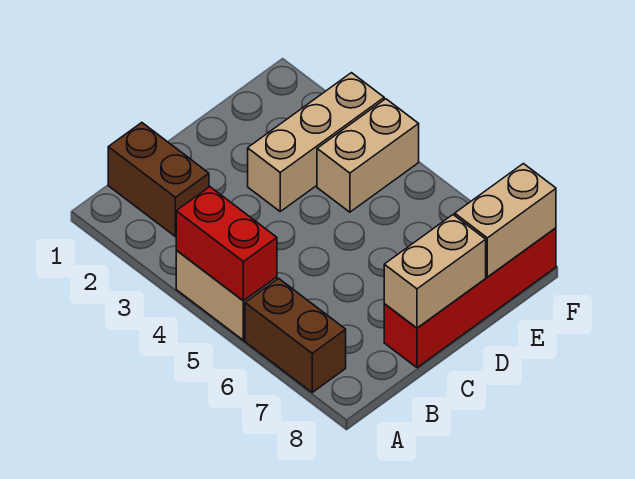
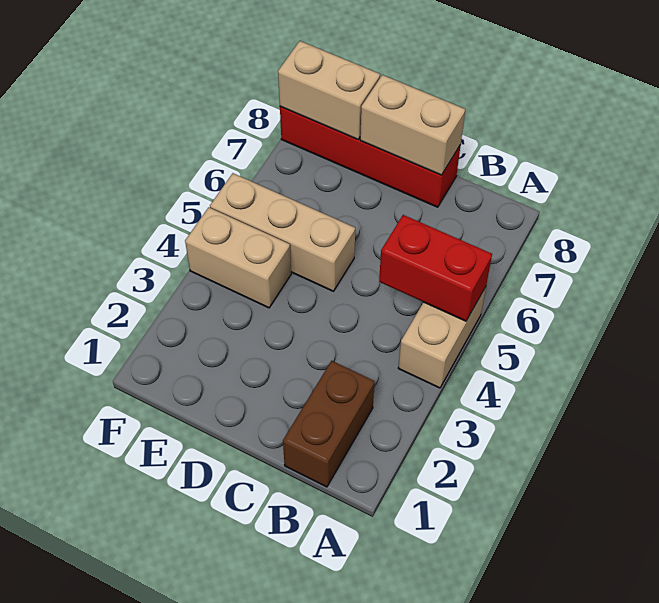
red 1x2 brick [176,187,277,301] -> red 1x2 brick turned to [379,215,492,321]
brown 1x2 brick [245,278,346,392] -> none
tan 1x3 brick [248,73,384,211] -> tan 1x3 brick moved to [210,173,355,291]

